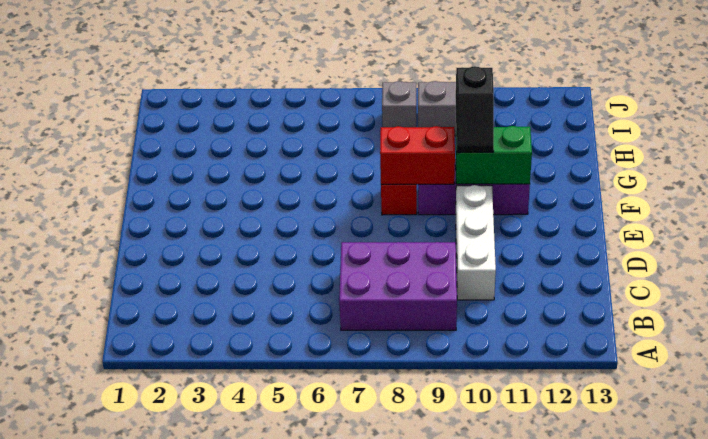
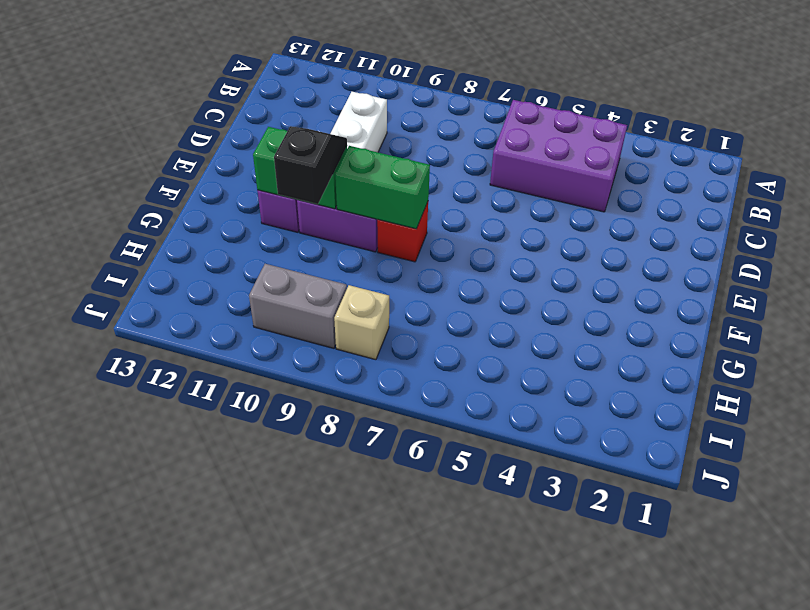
purple 2x3 brick [339,242,457,330] -> purple 2x3 brick moved to [490,100,627,212]
red 1x2 brick [380,126,455,185] -> green 1x2 brick [335,146,430,229]
grey 1x1 brick [382,81,416,127] -> tan 1x1 brick [334,285,389,360]

